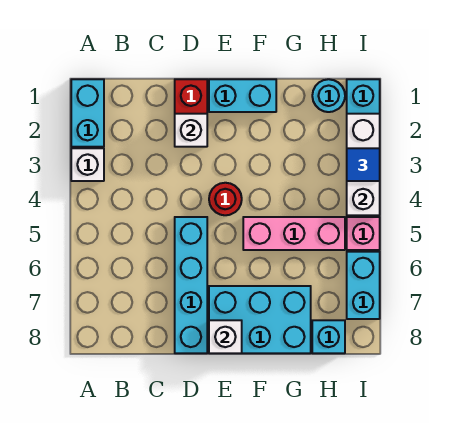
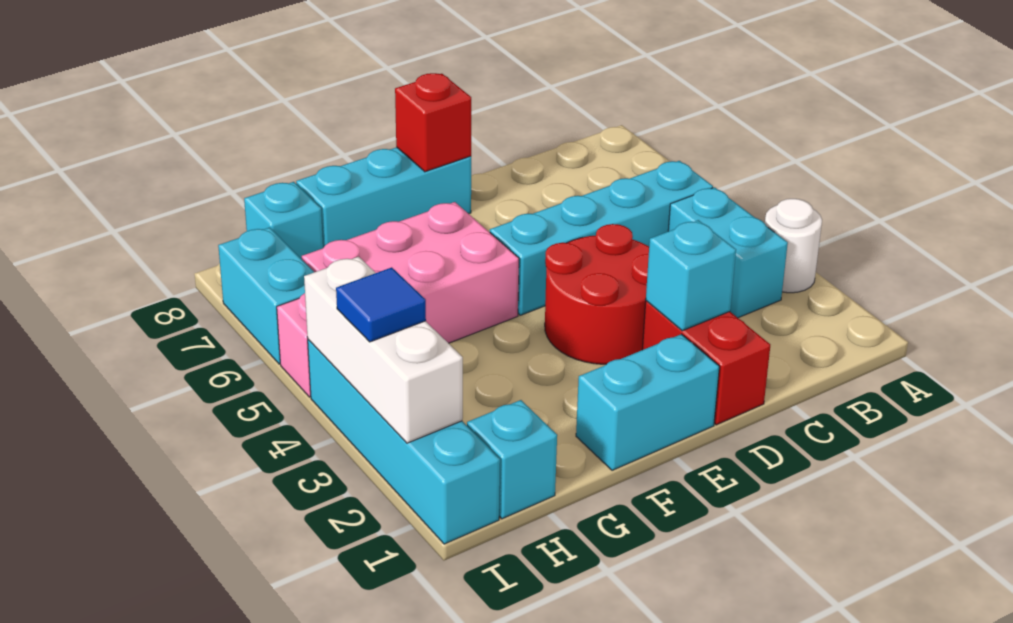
cyan 1x2 brick [71,79,104,147] -> cyan 1x2 brick moved to [668,187,788,318]
white 1x1 brick [71,148,104,181] -> white 1x1 round brick [765,199,822,293]
white 1x1 brick [175,114,207,147] -> cyan 1x1 brick [646,220,736,331]
cyan 1x4 brick [175,217,207,353] -> cyan 1x4 brick turned to [490,161,713,315]
red 1x1 round brick [209,183,242,215] -> red 2x2 round brick [545,224,649,364]
cyan 2x3 brick [209,286,311,353] -> cyan 1x3 brick [296,147,471,248]
white 1x1 brick [209,320,242,353] -> red 1x1 brick [395,73,471,172]
pink 1x3 brick [243,217,345,250] -> pink 2x3 brick [302,202,519,343]
cyan 1x1 round brick [312,79,345,112] -> cyan 1x1 brick [467,400,557,519]

